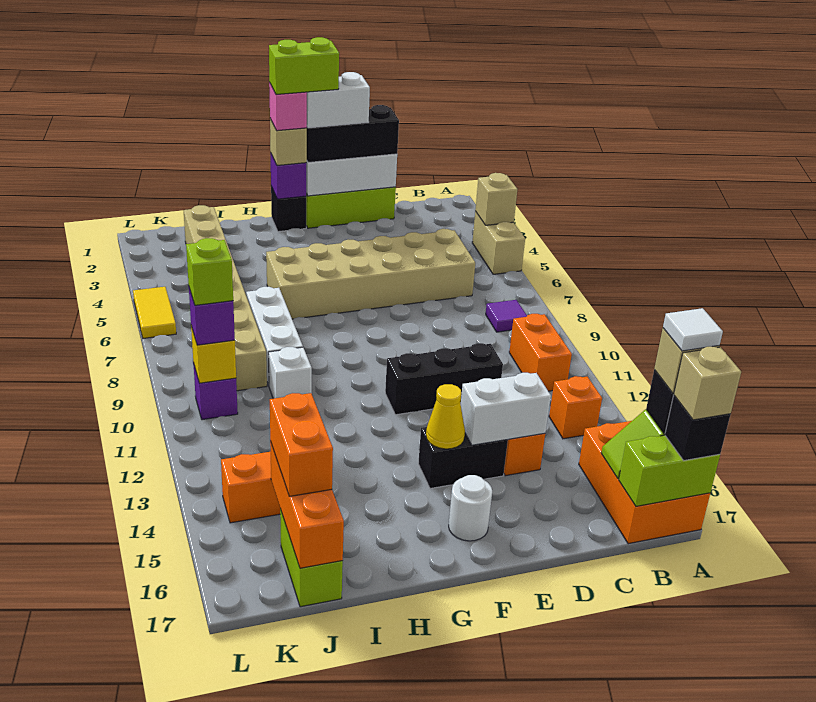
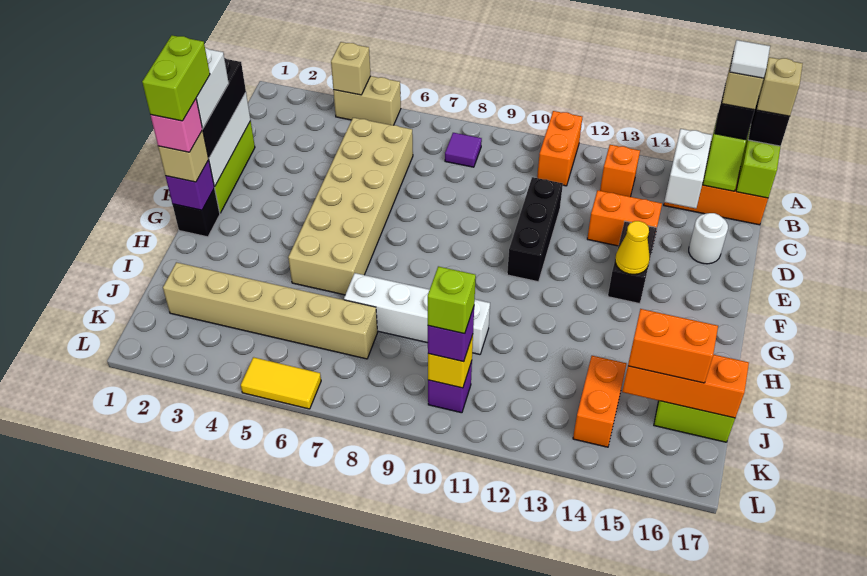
orange 1x2 brick [509,314,572,391] -> orange 1x2 brick turned to [537,111,582,186]
white 1x2 brick [461,373,551,445] -> white 1x2 brick moved to [664,129,712,208]
white 1x1 round brick [449,475,492,541] -> white 1x1 round brick moved to [689,213,728,264]
tan 1x8 brick [184,205,267,391] -> tan 1x6 brick [163,262,378,359]

